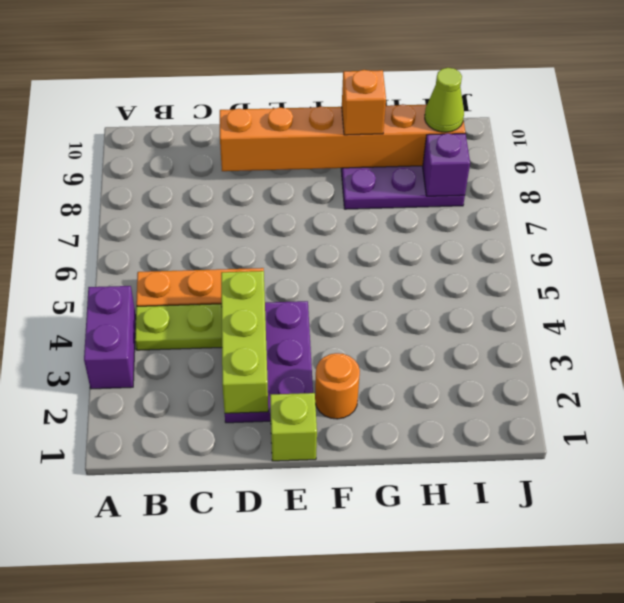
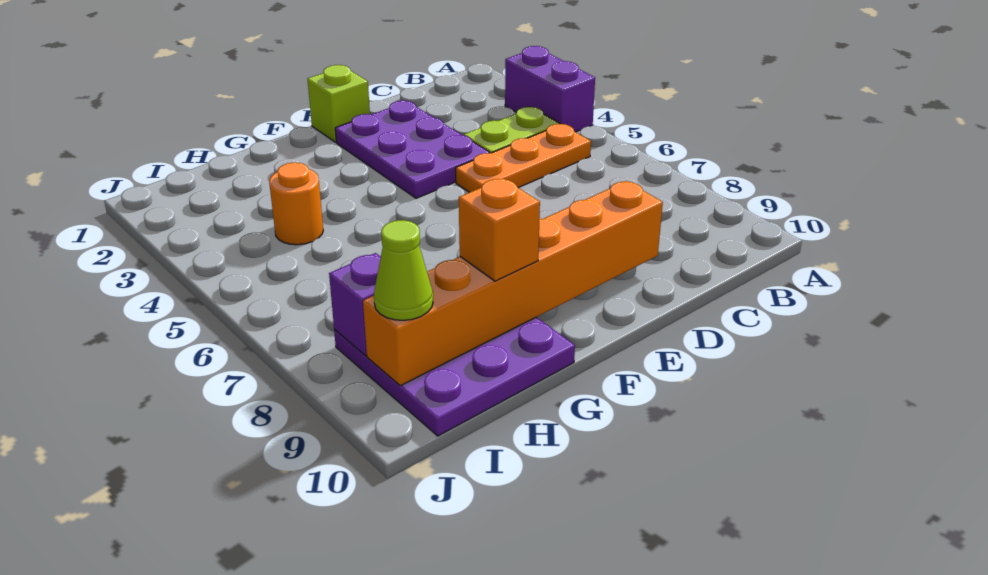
lime 1x3 brick [221,271,268,413] -> none
orange 1x1 round brick [315,353,360,419] -> orange 1x1 round brick moved to [269,163,323,245]

